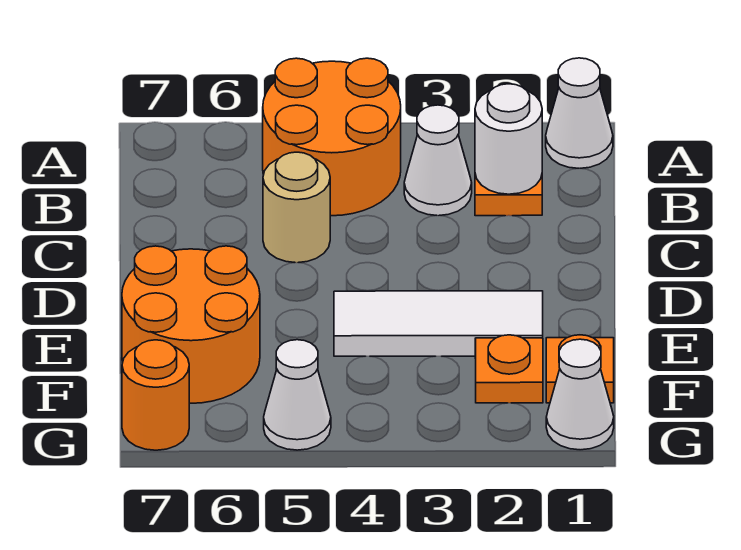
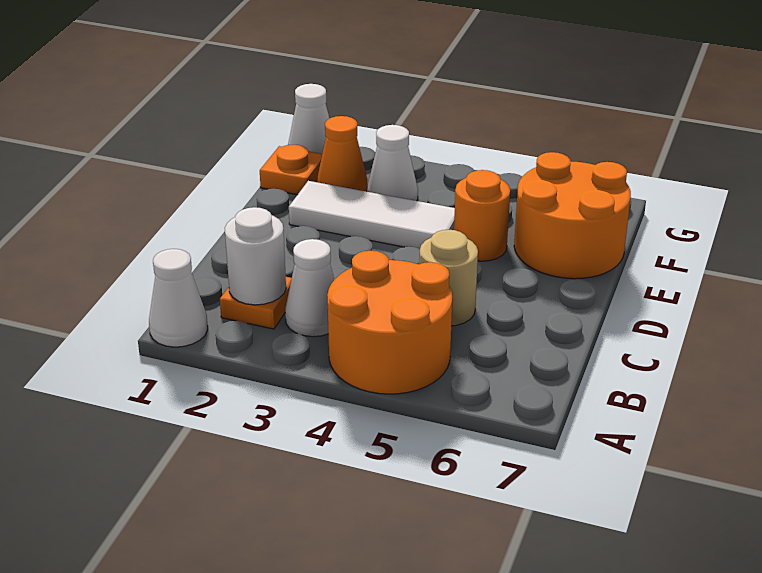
orange 1x1 plate [475,335,543,403] -> orange 1x1 cone [317,116,368,192]
white 1x1 cone [264,340,331,450] -> white 1x1 cone moved to [367,125,418,201]
orange 1x1 round brick [122,340,189,450] -> orange 1x1 round brick moved to [454,170,510,261]

